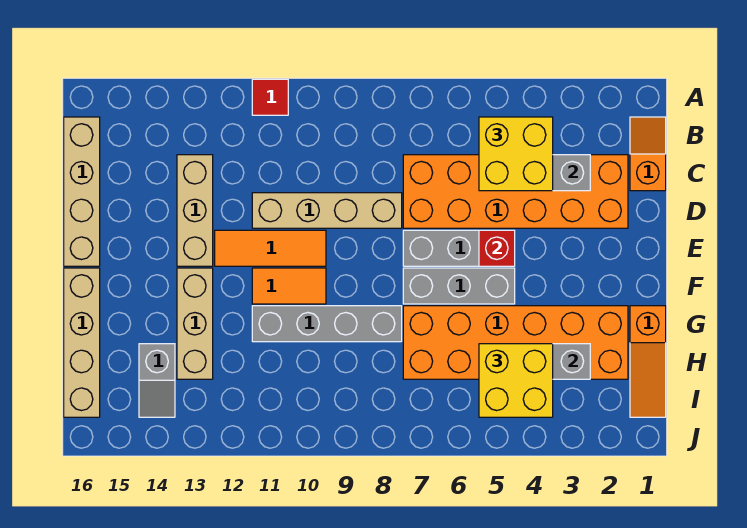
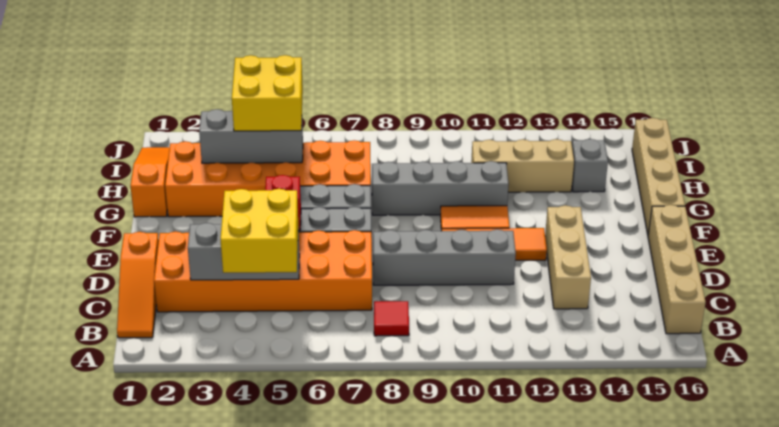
red 1x1 tile [252,79,288,115] -> red 1x1 tile moved to [374,301,409,336]
orange 1x2 slope [630,117,666,191] -> orange 1x3 slope [117,232,159,338]
tan 1x4 brick [252,193,402,228] -> grey 1x4 brick [373,229,516,285]
tan 1x3 brick [177,268,213,379] -> tan 1x3 brick turned to [471,139,574,192]

